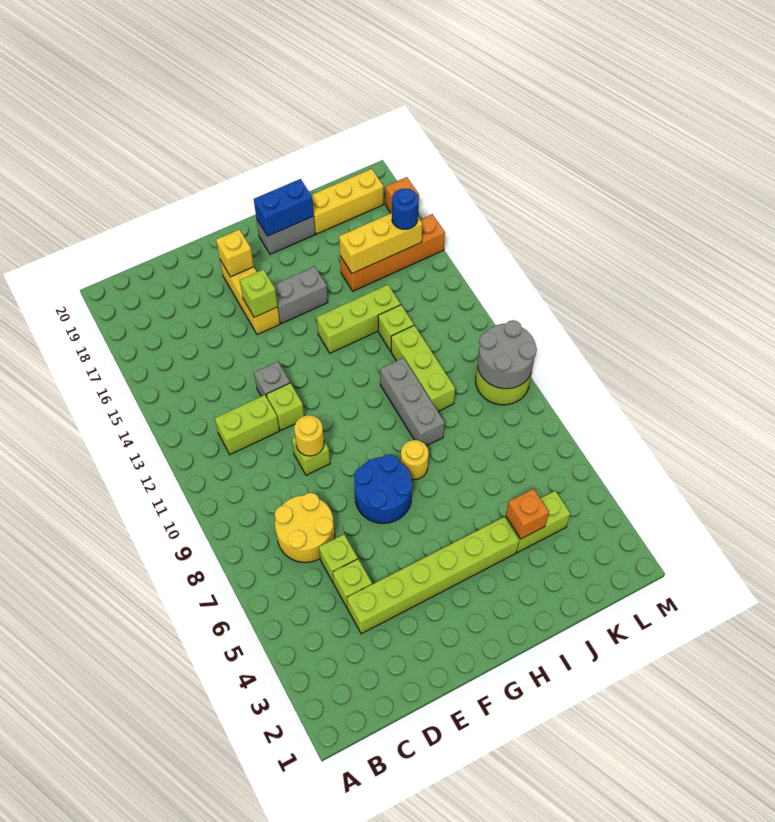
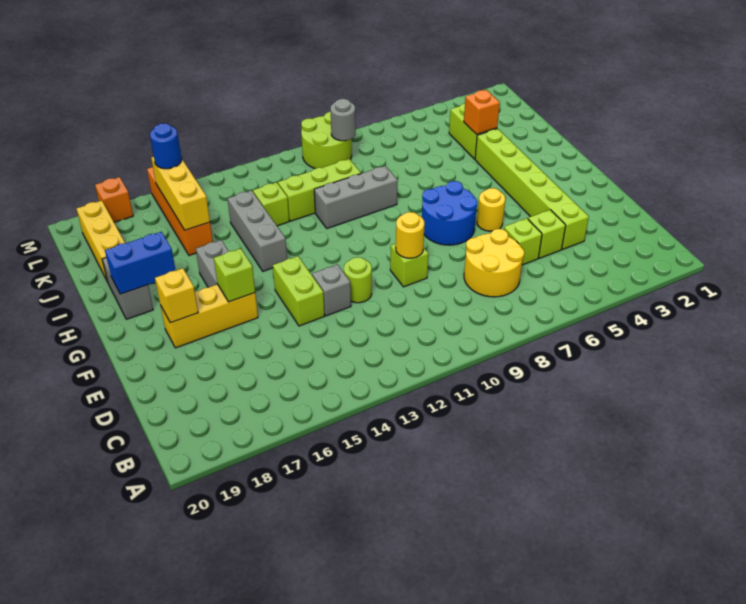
lime 1x2 brick [215,395,279,455] -> lime 1x2 brick moved to [273,256,324,326]
lime 1x1 brick [266,383,304,430] -> lime 1x1 round brick [344,257,372,303]
yellow 1x1 round brick [401,440,429,480] -> yellow 1x1 round brick moved to [477,188,505,231]
lime 1x3 brick [317,285,401,353] -> grey 1x3 brick [228,190,287,271]
blue 1x2 brick [254,179,314,236] -> blue 1x2 brick turned to [105,232,176,294]
grey 2x2 round brick [478,320,537,389] -> grey 1x1 round brick [331,99,356,141]

